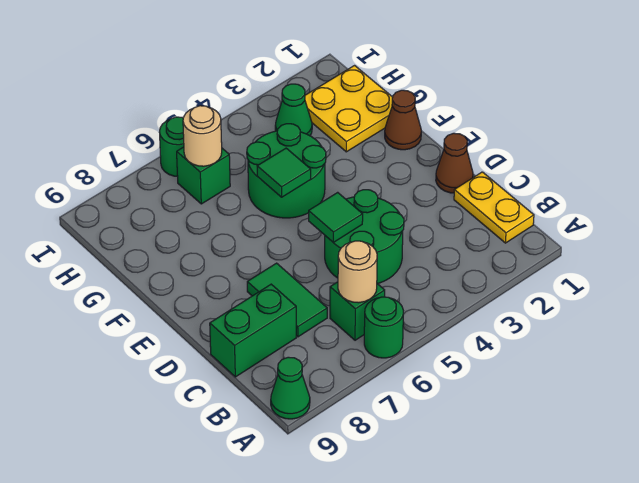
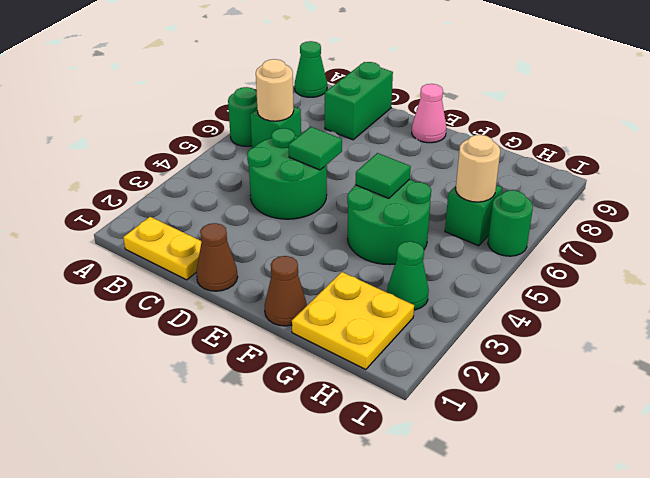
green 1x2 tile [247,263,327,337] -> none
none -> pink 1x1 cone [412,84,446,143]

